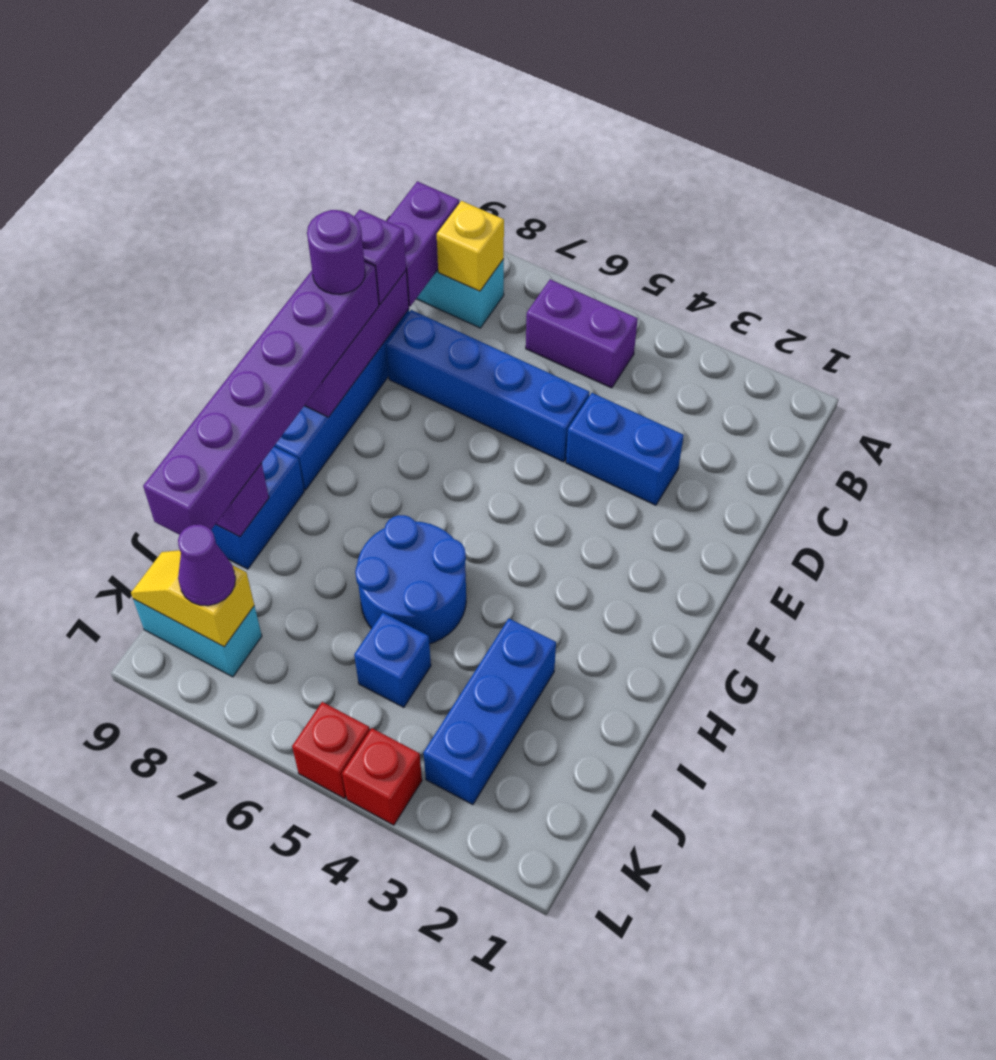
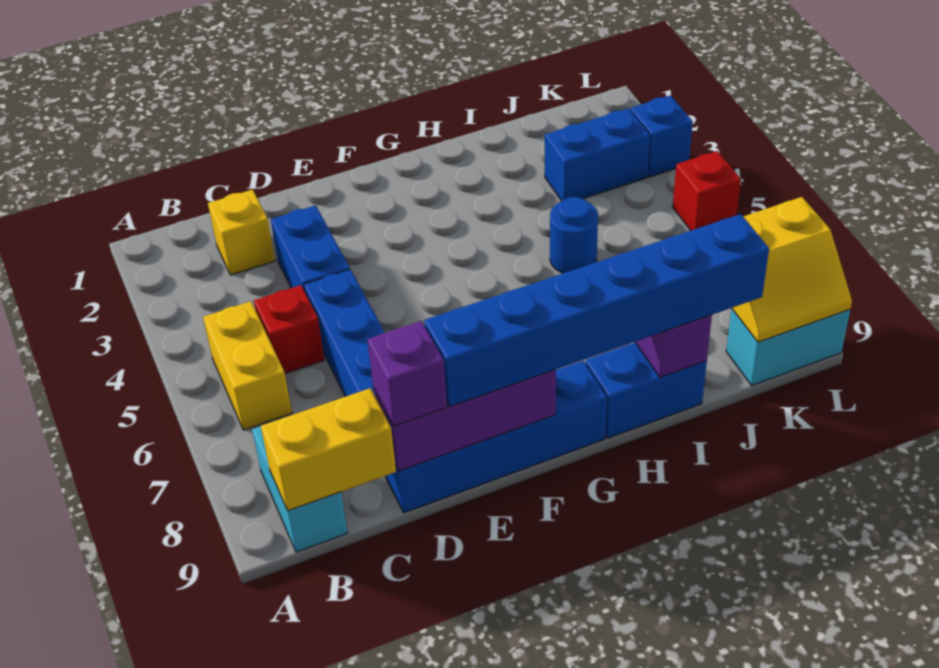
purple 1x2 brick [526,279,638,388] -> yellow 1x2 brick [203,301,292,430]
yellow 1x1 brick [437,201,504,291] -> yellow 1x1 brick moved to [208,189,275,275]
purple 1x2 brick [387,181,459,306] -> yellow 1x2 brick [261,388,396,511]
purple 1x6 brick [143,261,379,535] -> blue 1x6 brick [424,214,769,406]
purple 1x1 round brick [307,210,365,294] -> none
blue 2x2 round brick [355,515,466,644] -> blue 1x1 round brick [550,197,598,273]
blue 1x3 brick [423,619,556,805] -> blue 1x2 brick [545,108,650,201]
blue 1x1 brick [354,613,431,708] -> blue 1x1 brick moved to [631,95,693,177]
cyan 1x2 brick [133,599,262,677] -> cyan 1x2 brick turned to [726,309,850,385]
yellow 1x2 slope [131,550,254,647] -> yellow 2x2 slope [732,197,852,342]
purple 1x1 cone [178,525,236,606] -> none
red 1x1 brick [342,728,422,825] -> red 1x1 brick moved to [254,285,324,374]

